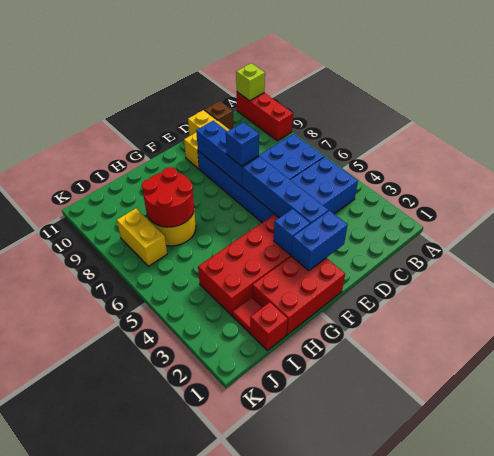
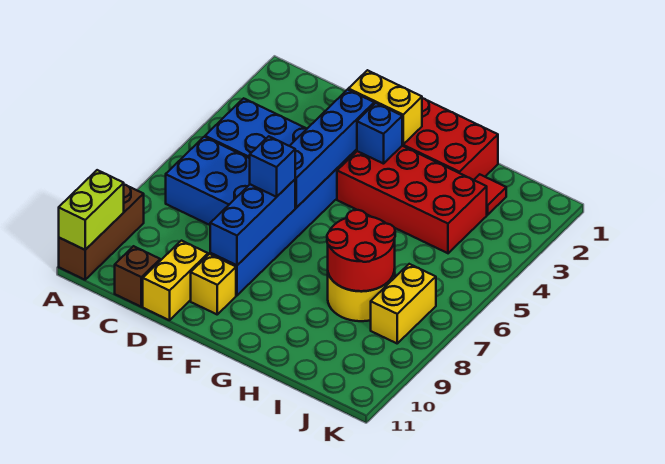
red 1x3 brick [237,92,293,141] -> brown 1x3 brick [59,185,144,280]
lime 1x1 brick [236,63,265,101] -> lime 1x2 brick [59,170,124,250]
blue 1x2 brick [291,211,348,270] -> yellow 1x2 brick [348,70,422,144]
red 1x1 brick [250,302,288,351] -> none

